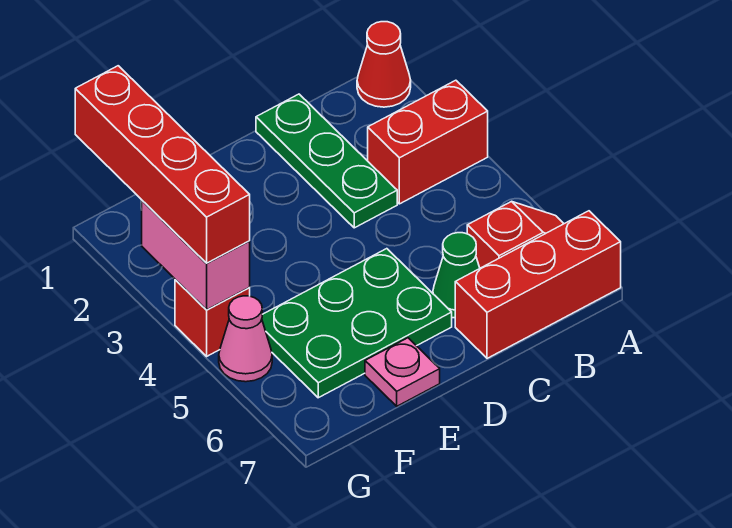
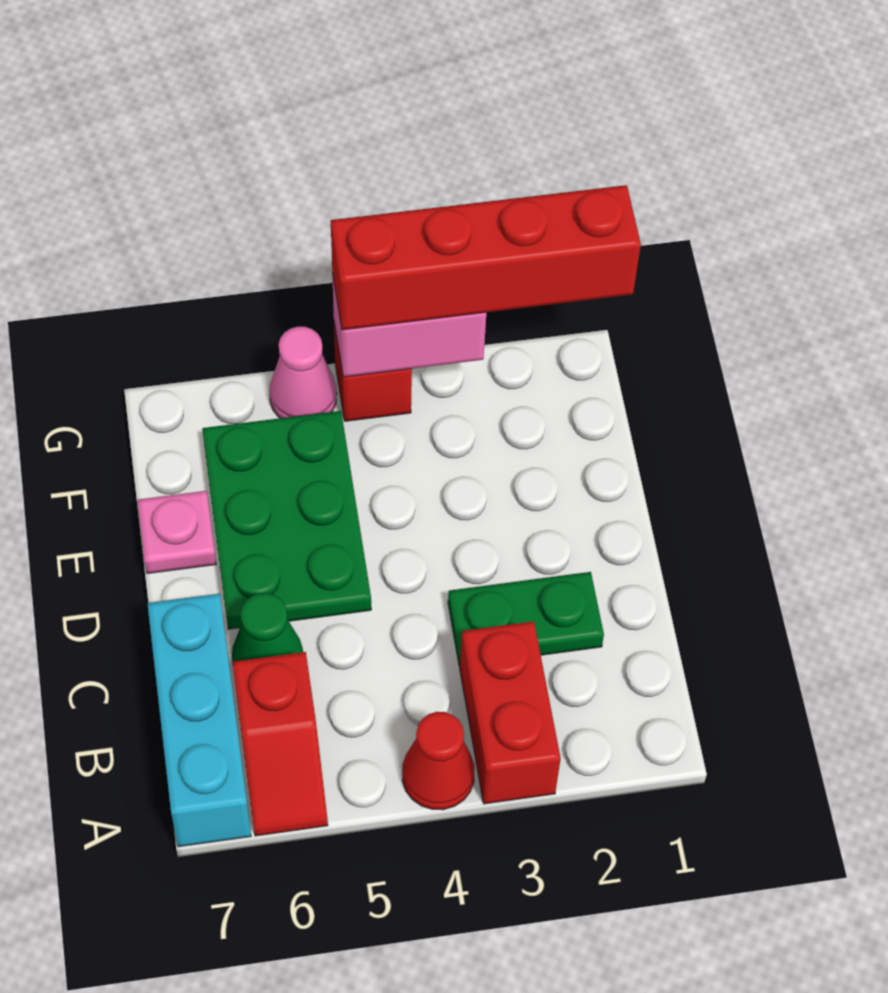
red 1x1 cone [357,22,411,107] -> red 1x1 cone moved to [402,712,474,810]
red 1x3 brick [455,211,621,358] -> cyan 1x3 brick [147,594,251,847]
green 1x3 plate [256,94,397,228] -> green 1x2 plate [448,572,604,666]

